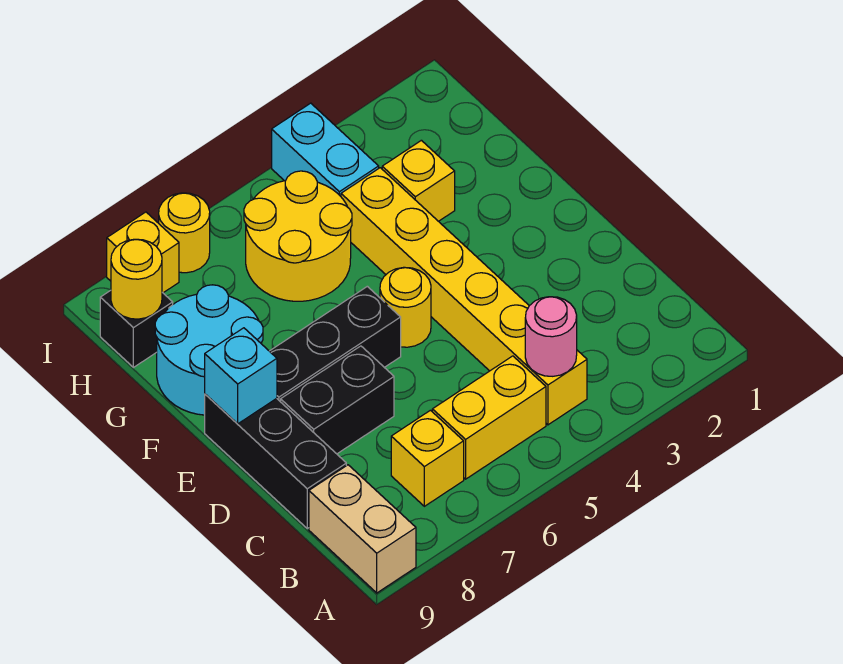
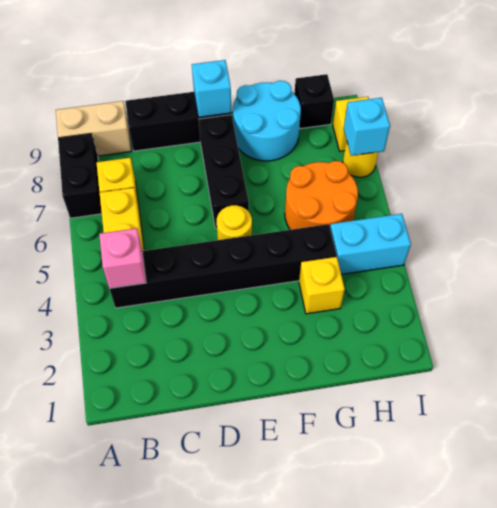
yellow 1x6 brick [341,168,587,425] -> black 1x6 brick [110,224,336,308]
pink 1x1 round brick [525,297,577,376] -> pink 1x1 brick [99,228,146,289]
black 1x2 brick [281,346,394,454] -> black 1x2 brick moved to [58,133,102,218]
yellow 2x2 round brick [244,171,352,301] -> orange 2x2 round brick [285,161,358,230]
yellow 1x1 round brick [111,239,162,319] -> none
none -> cyan 1x1 brick [344,98,390,156]

